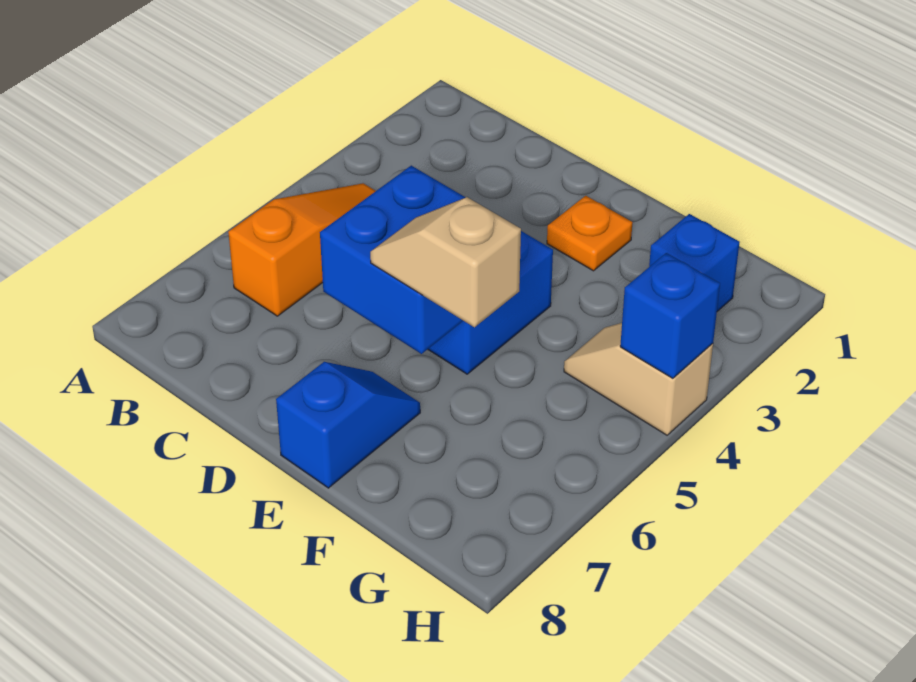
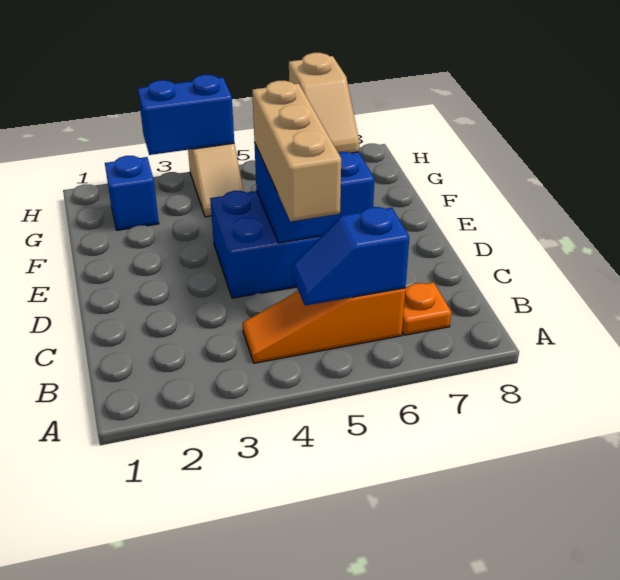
none -> tan 1x3 brick [252,81,341,221]
orange 1x1 plate [547,196,633,271] -> orange 1x1 plate moved to [402,282,451,335]
blue 1x2 slope [276,362,420,488] -> blue 1x2 slope moved to [292,207,409,306]
blue 1x1 brick [620,253,720,378] -> blue 1x2 brick [138,75,234,155]

